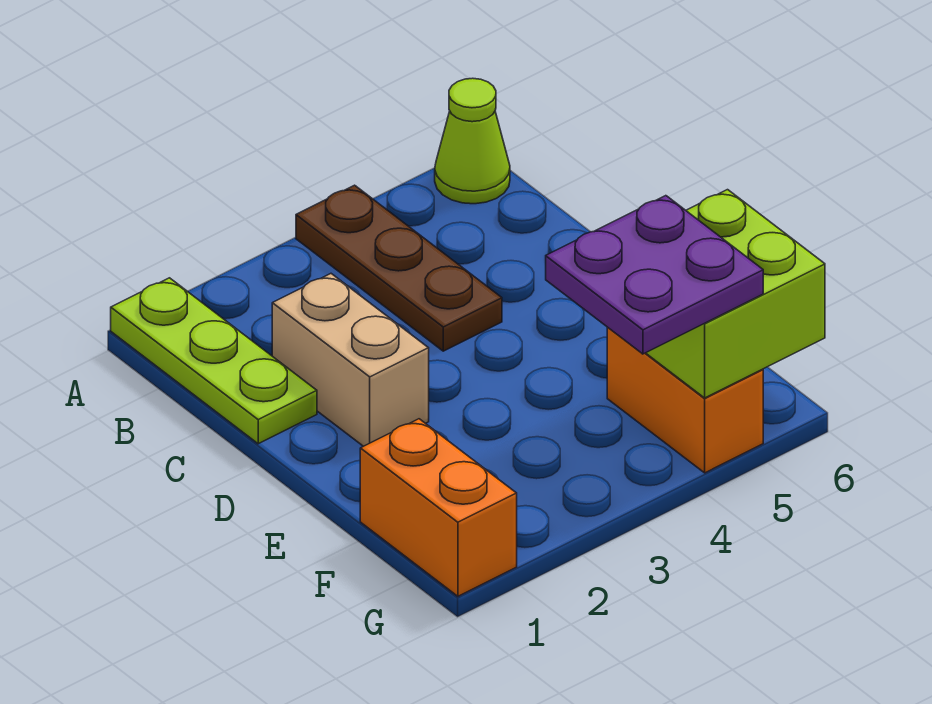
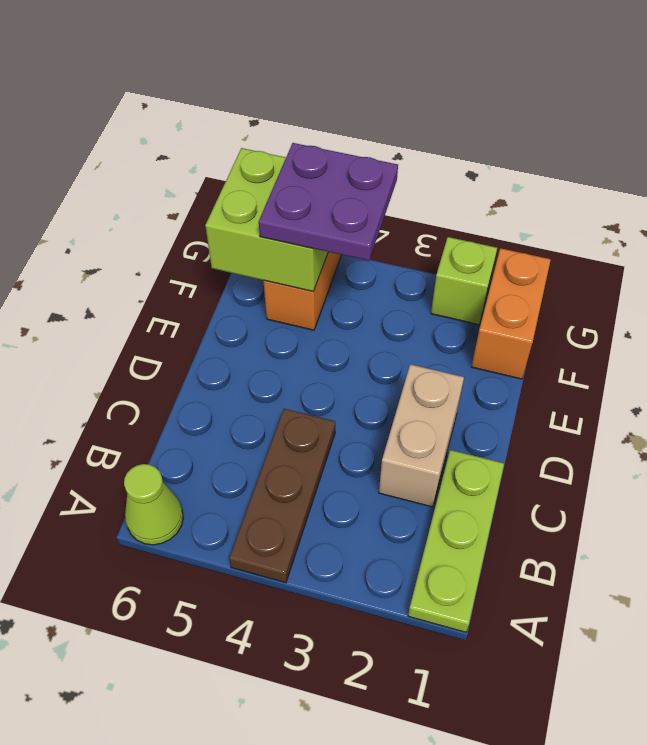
none -> lime 1x1 brick [431,237,497,325]

